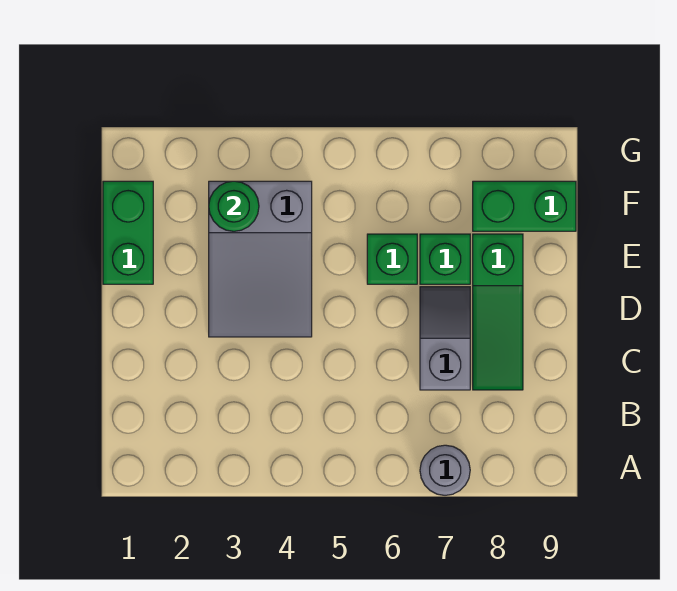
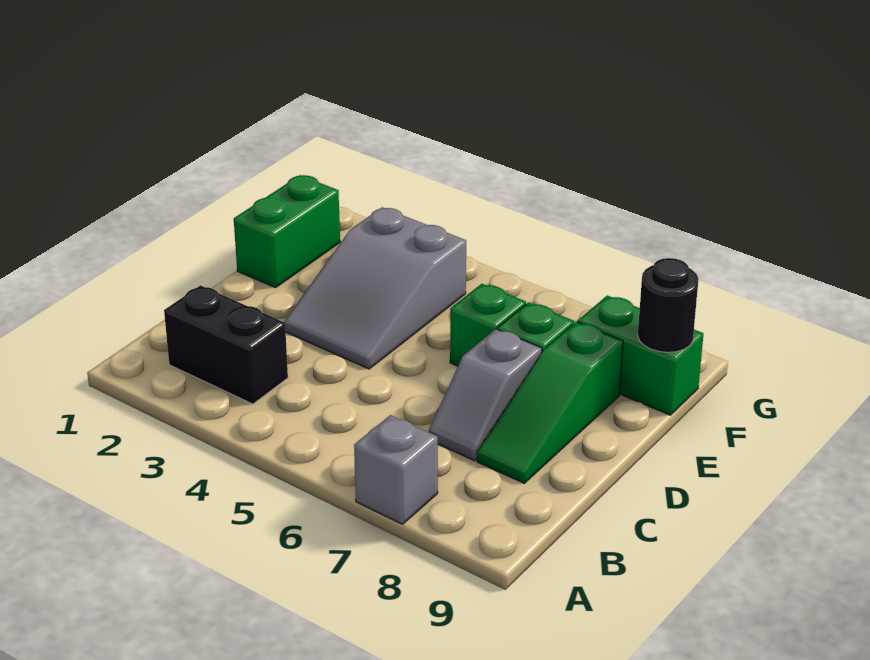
grey 1x1 round brick [420,445,470,495] -> grey 1x1 brick [354,415,438,524]
none -> black 1x2 brick [164,286,288,404]
grey 1x2 slope [420,287,470,390] -> grey 1x2 slope turned to [429,329,542,461]
green 1x1 round brick [209,181,259,231] -> none
none -> black 1x1 round brick [638,258,699,352]

